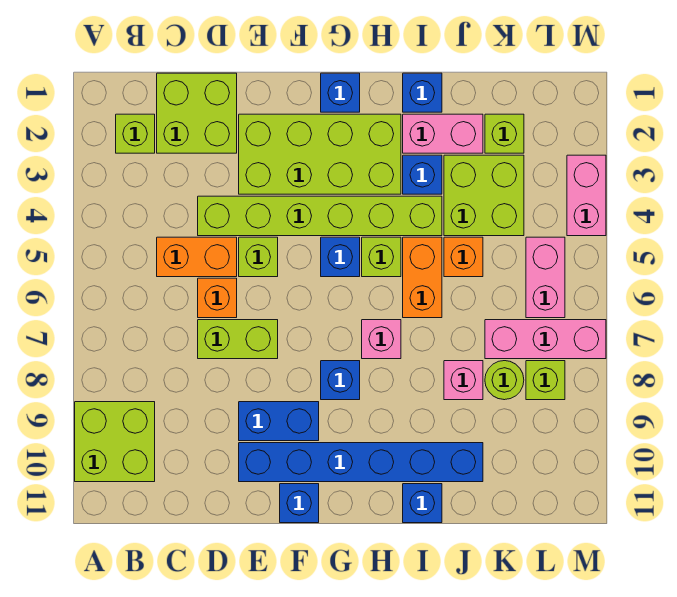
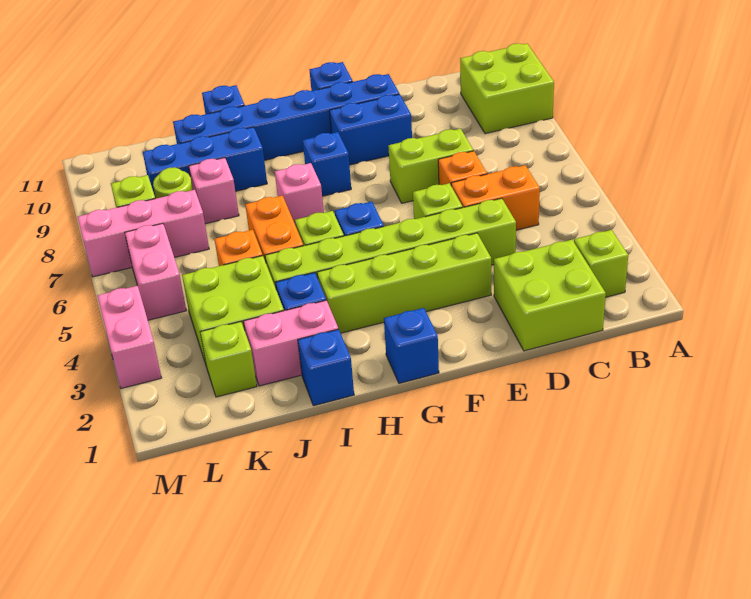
lime 2x4 brick [239,114,401,194] -> lime 1x4 brick [317,233,491,333]
none -> blue 1x3 brick [143,127,267,199]

